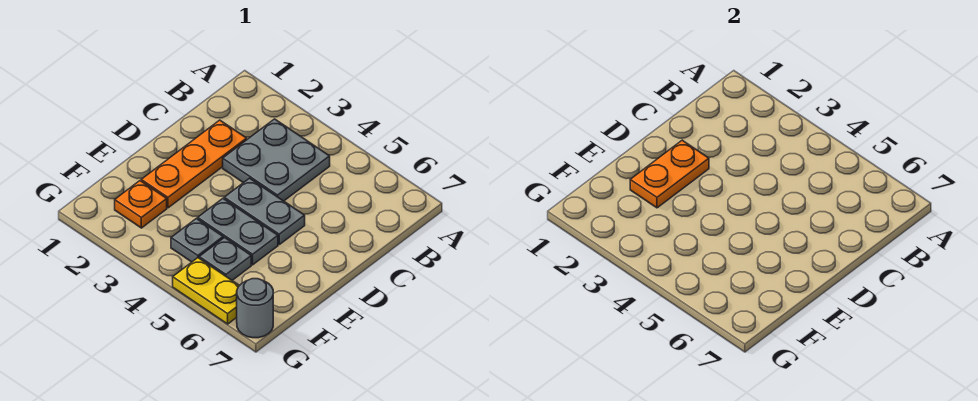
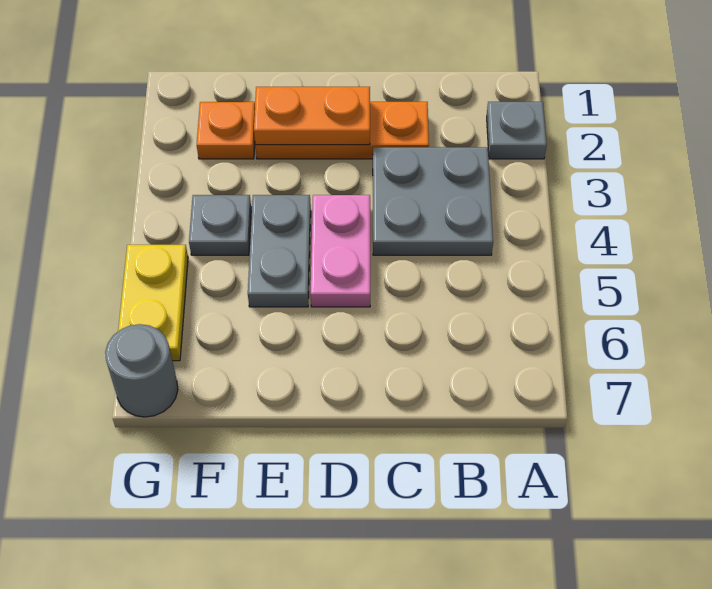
grey 1x2 plate [224,178,305,244] -> pink 1x2 plate [311,195,370,307]
grey 1x1 plate [199,238,251,280] -> grey 1x1 plate moved to [487,102,547,159]

